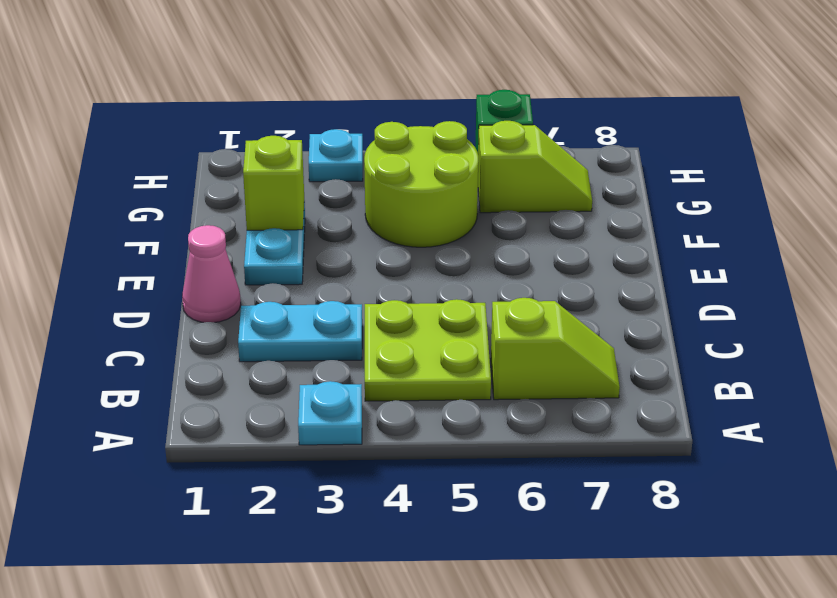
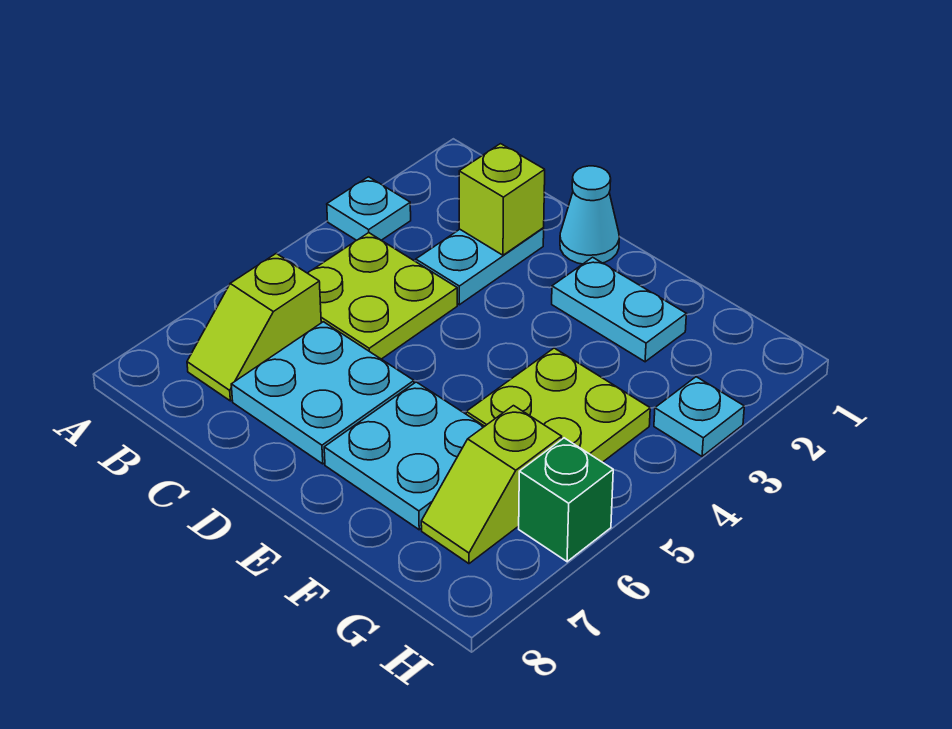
none -> cyan 2x2 plate [231,322,414,464]
pink 1x1 cone [182,225,241,322] -> cyan 1x1 cone [560,166,619,264]
none -> cyan 2x2 plate [324,382,484,530]
lime 1x1 brick [243,136,304,230] -> lime 1x1 brick moved to [459,144,545,255]
lime 2x2 round brick [364,121,478,247] -> lime 2x2 plate [466,348,650,462]

